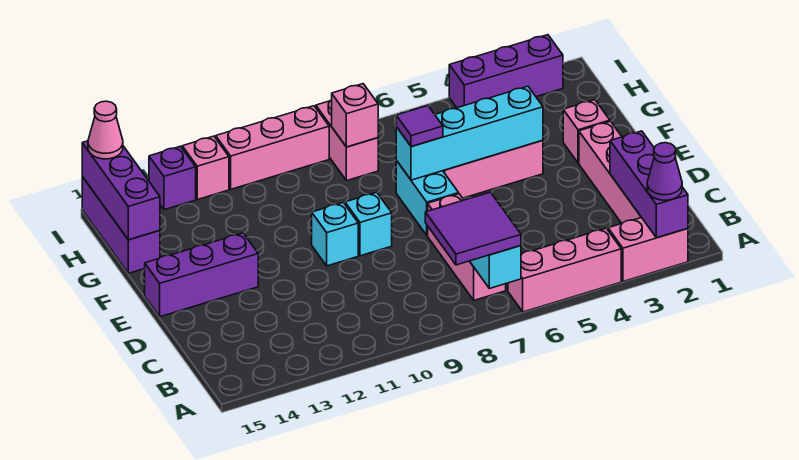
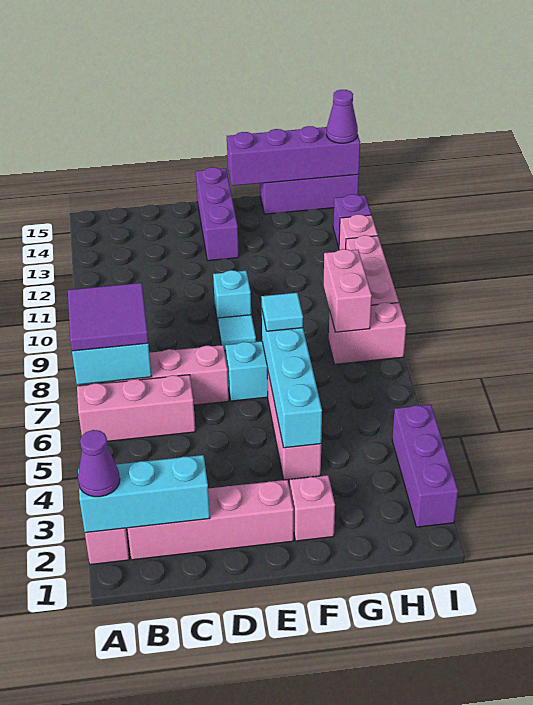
purple 1x3 brick [610,131,688,238] -> cyan 1x3 brick [78,455,210,533]
pink 1x3 brick [508,228,621,312] -> pink 1x3 brick turned to [77,375,196,441]
cyan 1x1 brick [345,192,392,256] -> cyan 1x1 tile [218,315,256,351]
purple 1x1 tile [396,106,443,147] -> cyan 1x1 tile [261,293,303,331]
purple 1x3 brick [82,141,160,240] -> purple 1x4 brick [227,126,360,186]
pink 1x1 brick [332,84,378,147] -> pink 1x2 brick [323,249,372,332]
pink 1x1 cone [88,101,123,159] -> purple 1x1 cone [327,90,358,143]

